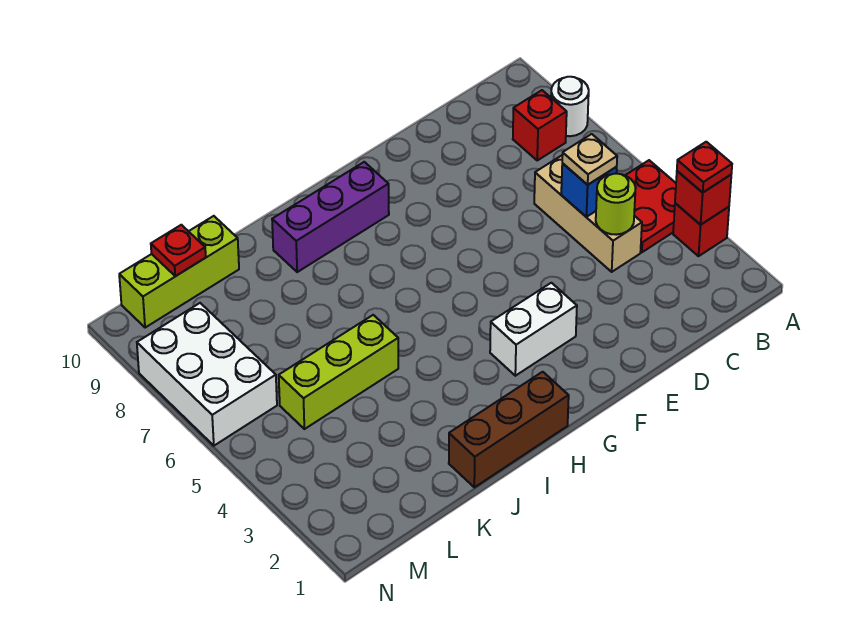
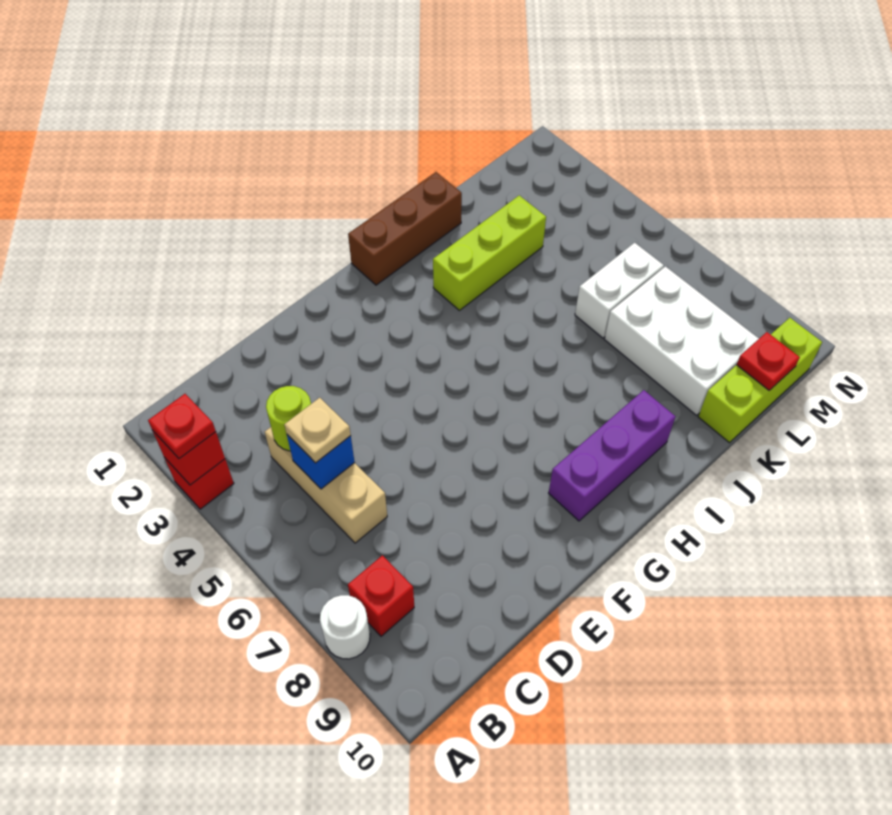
red 2x2 plate [625,160,676,252] -> none
white 1x2 brick [490,283,577,376] -> white 1x2 brick moved to [575,243,664,338]
lime 1x3 brick [279,315,398,429] -> lime 1x3 brick moved to [433,195,546,310]
white 2x3 brick [137,303,277,446] -> white 2x3 brick moved to [605,266,759,415]

